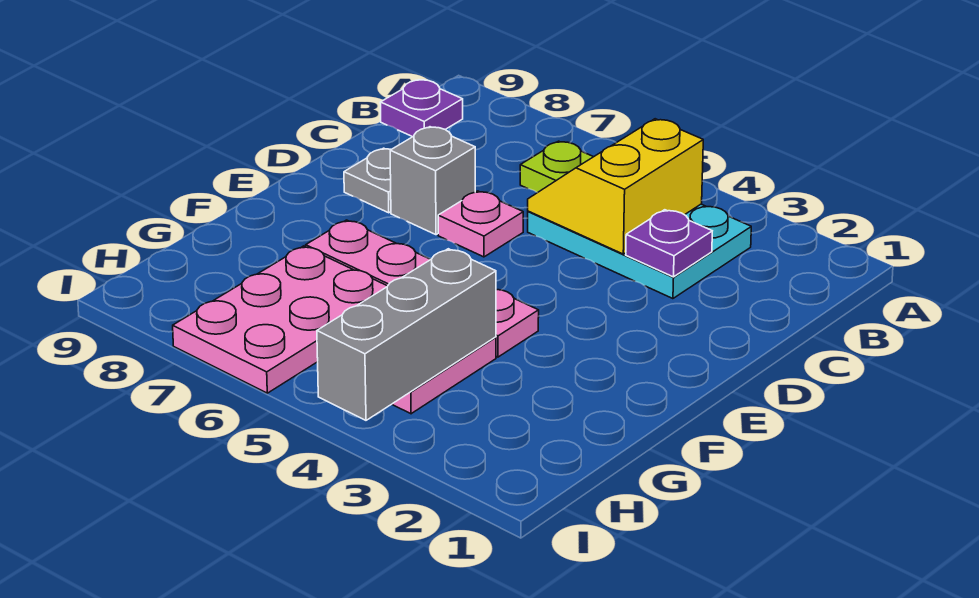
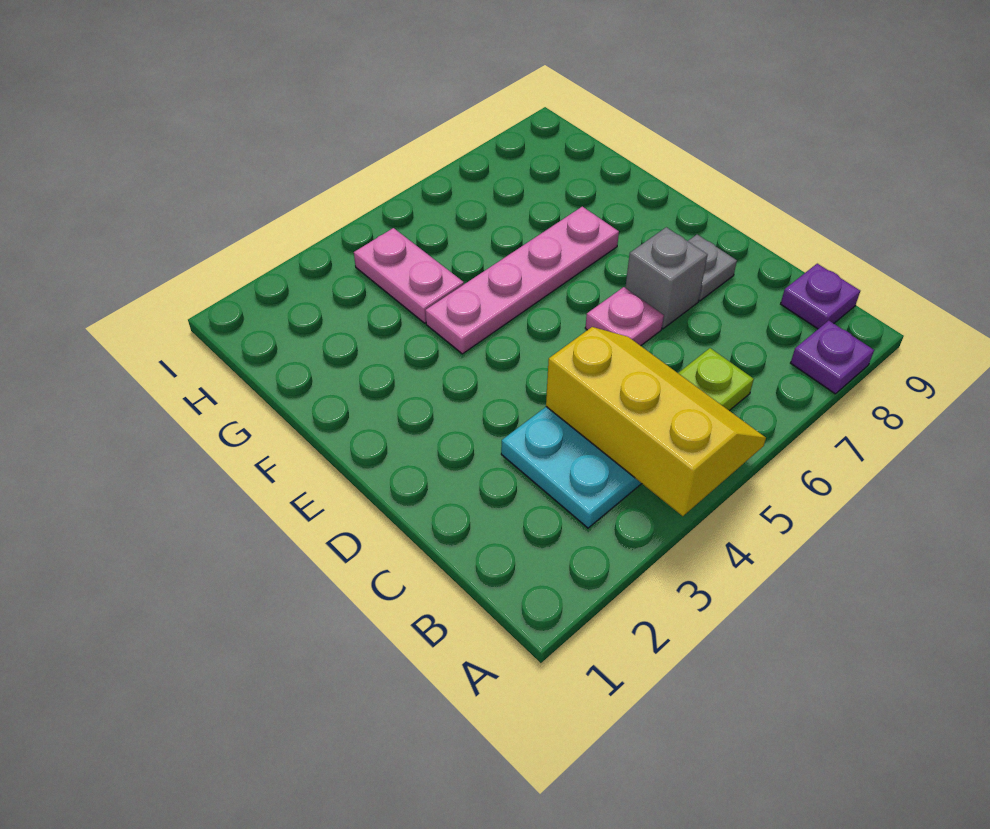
yellow 2x2 slope [528,119,703,254] -> yellow 2x3 slope [546,327,766,516]
purple 1x1 plate [626,210,712,277] -> purple 1x1 plate moved to [791,321,874,394]
grey 1x3 brick [317,249,496,420] -> none
pink 2x3 plate [173,246,387,393] -> none

